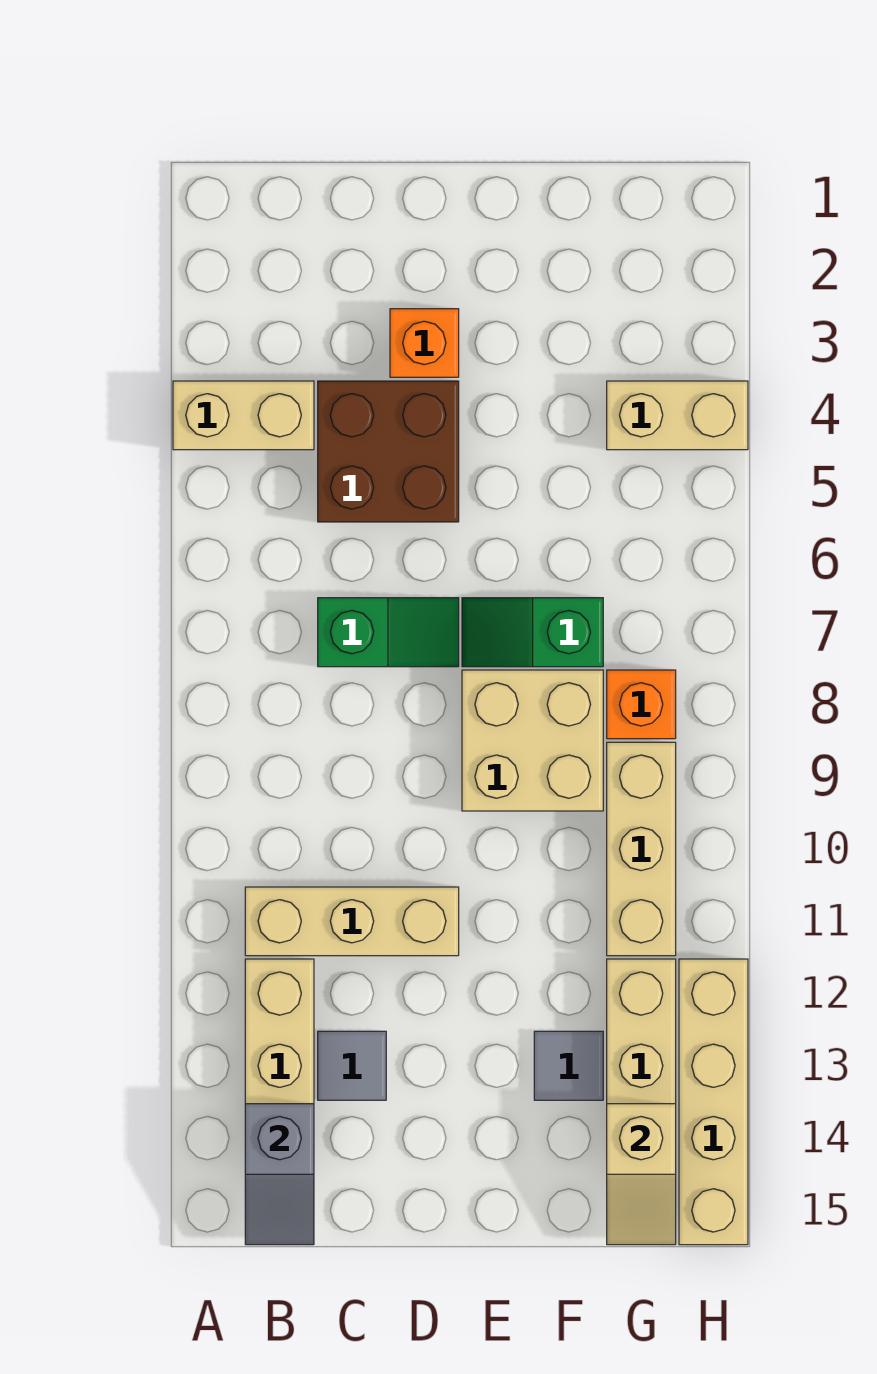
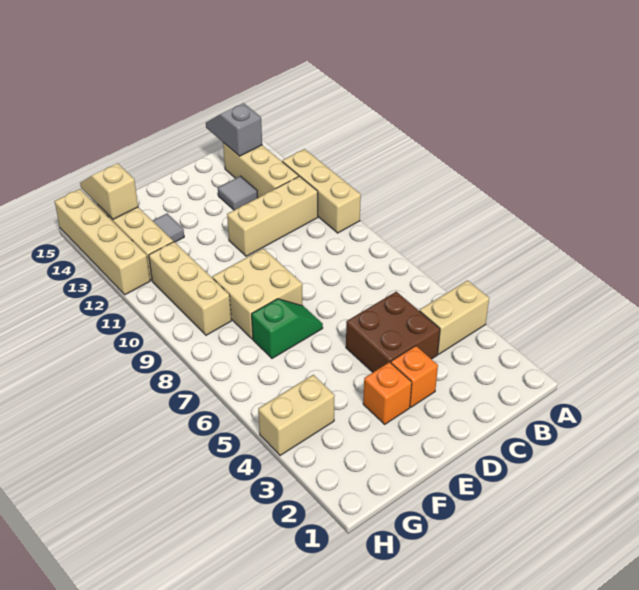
none -> tan 1x3 brick [282,149,361,233]
green 1x2 slope [318,598,459,667] -> none
orange 1x1 brick [607,670,676,739] -> orange 1x1 brick moved to [363,362,412,424]

